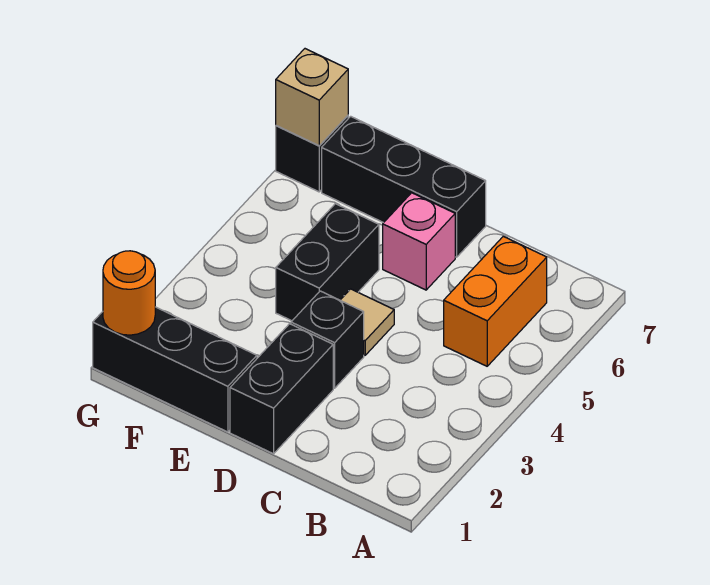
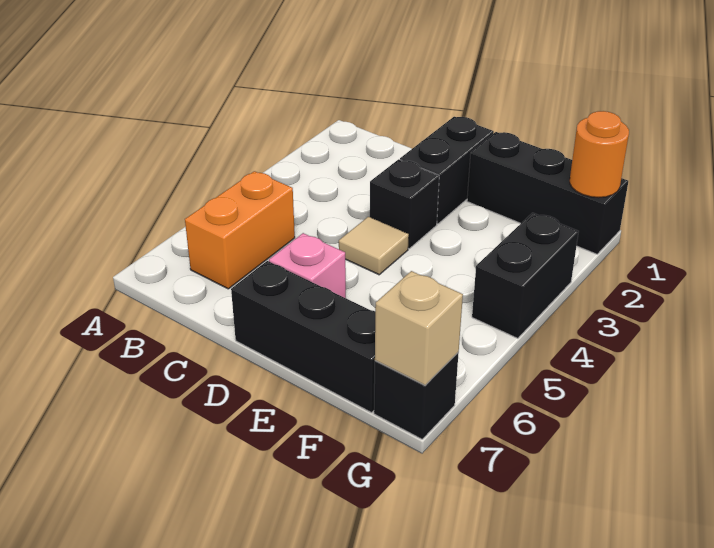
black 1x2 brick [276,204,379,321] -> black 1x2 brick moved to [472,213,579,338]

